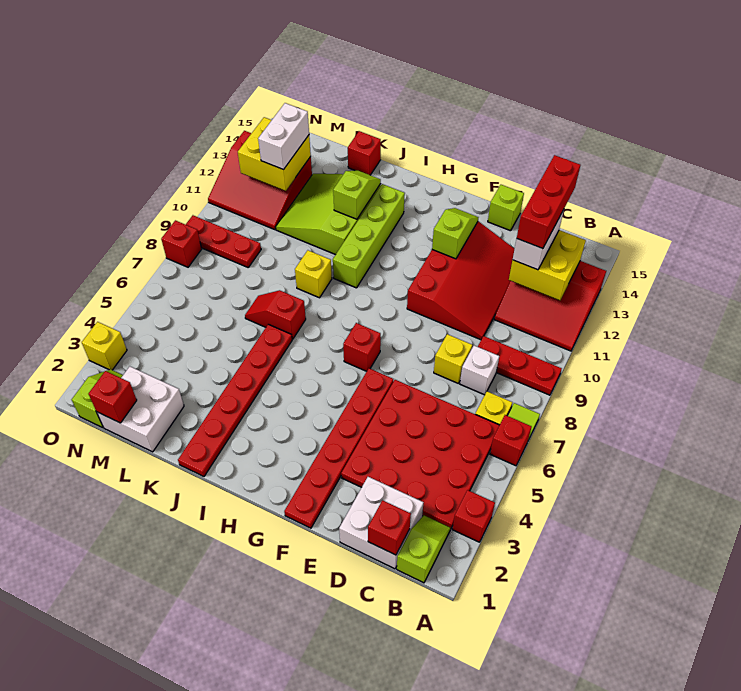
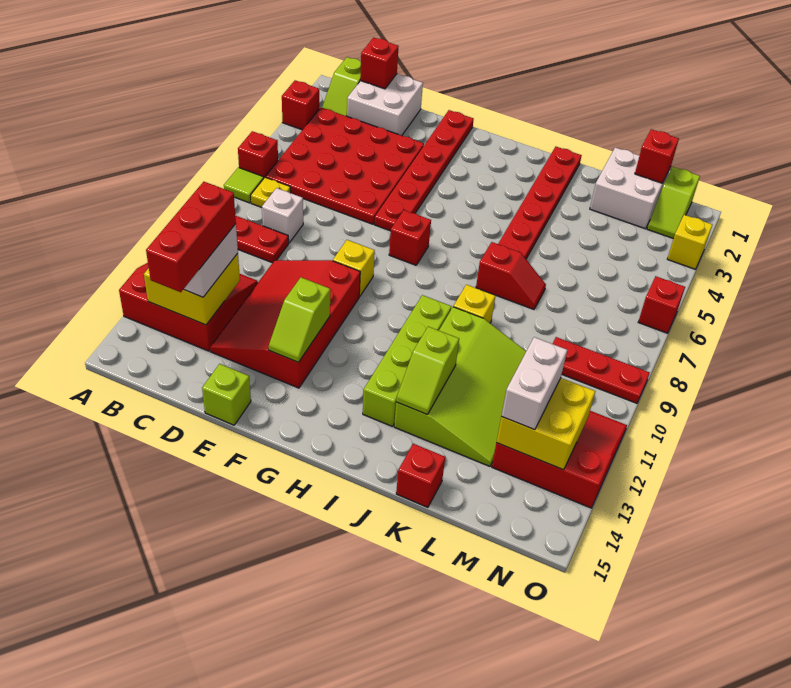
yellow 1x1 brick [434,334,472,383] -> yellow 1x1 brick moved to [333,240,375,296]
lime 3x3 slope [276,174,381,255] -> lime 3x4 slope [394,307,526,466]
red 1x1 brick [161,220,202,267] -> red 1x1 brick moved to [638,276,685,333]

